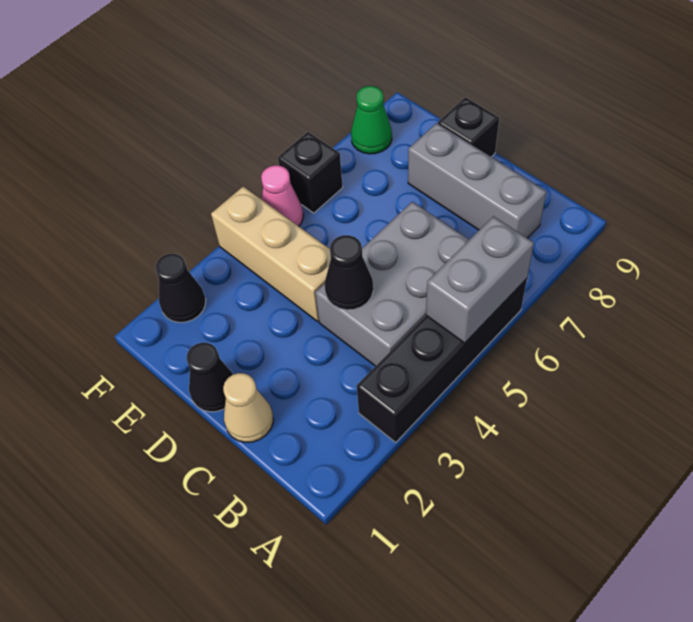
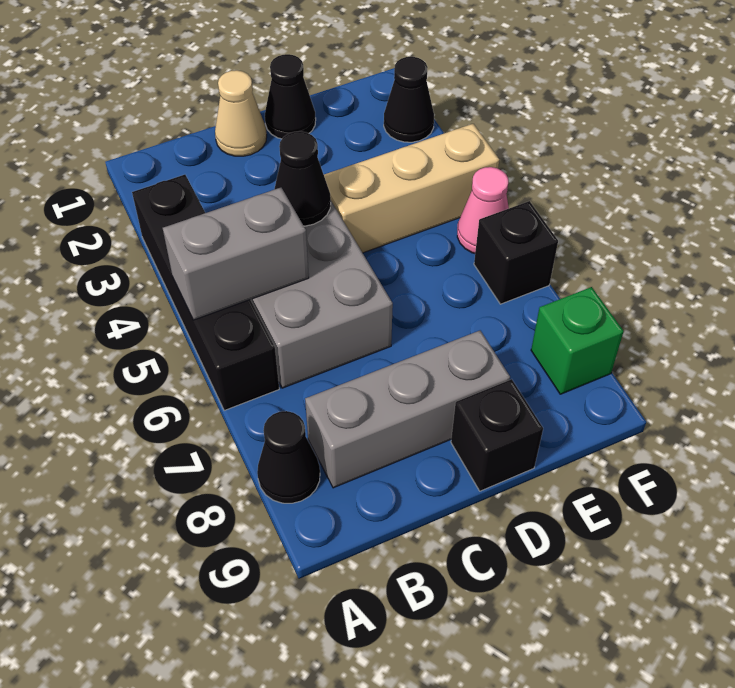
grey 1x2 brick [426,216,534,343] -> grey 1x2 brick turned to [163,188,309,320]
none -> black 1x1 cone [257,411,320,503]
green 1x1 cone [351,86,392,154] -> green 1x1 brick [531,287,624,394]

